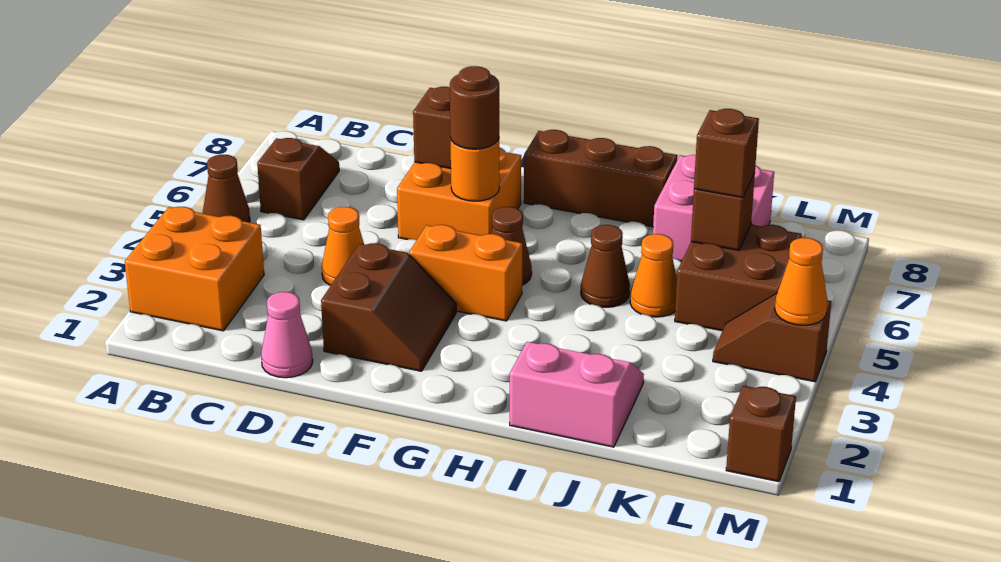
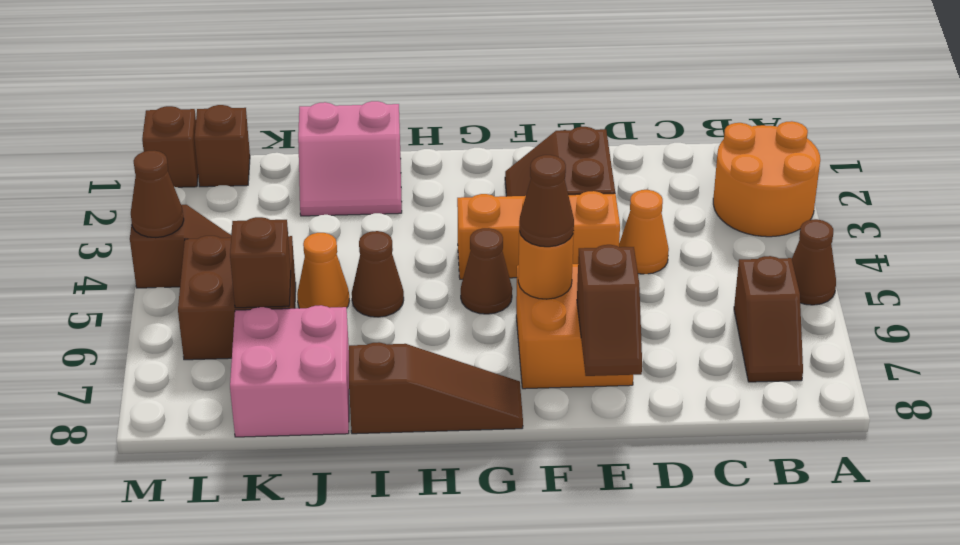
orange 2x2 brick [125,207,264,331] -> orange 2x2 round brick [713,121,820,237]
pink 1x1 cone [261,292,313,378] -> none
orange 1x2 brick [409,225,522,321] -> orange 1x3 brick [457,191,620,279]
brown 1x1 round brick [450,66,499,149] -> brown 1x1 cone [519,155,574,247]
brown 1x3 brick [524,130,678,227] -> brown 1x3 slope [349,342,523,434]
brown 1x1 brick [694,109,759,198] -> brown 1x1 brick moved to [194,105,250,187]
orange 1x1 cone [775,238,828,325] -> brown 1x1 cone [131,151,184,238]

